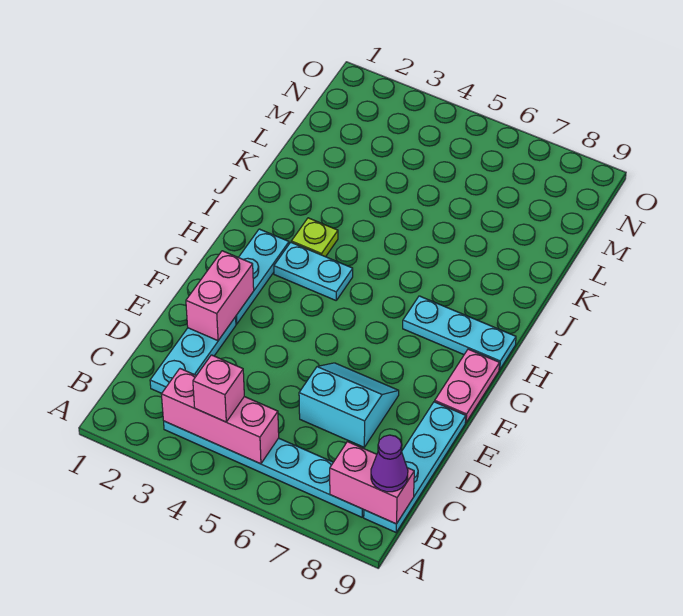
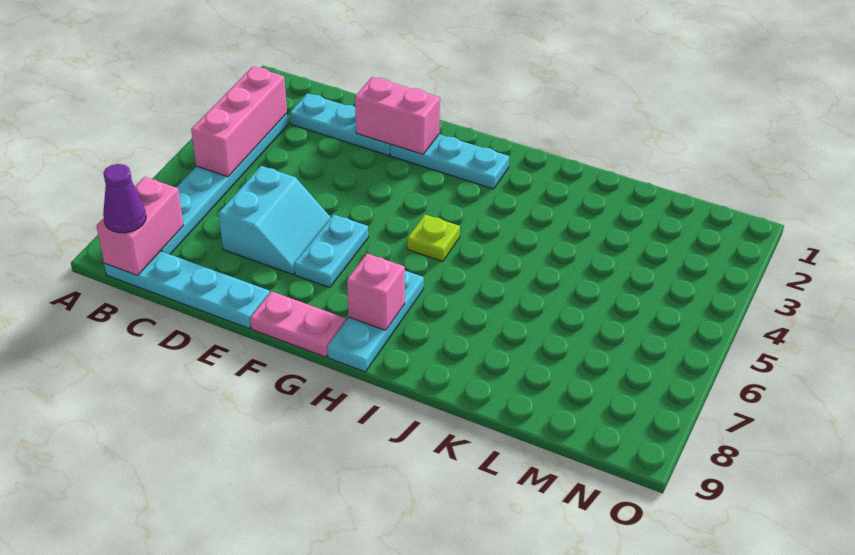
pink 1x1 brick [193,355,244,422] -> pink 1x1 brick moved to [347,254,405,330]
cyan 1x2 plate [274,242,353,300] -> cyan 1x2 plate moved to [294,215,368,288]
lime 1x1 plate [291,218,338,257] -> lime 1x1 plate moved to [407,215,460,261]

